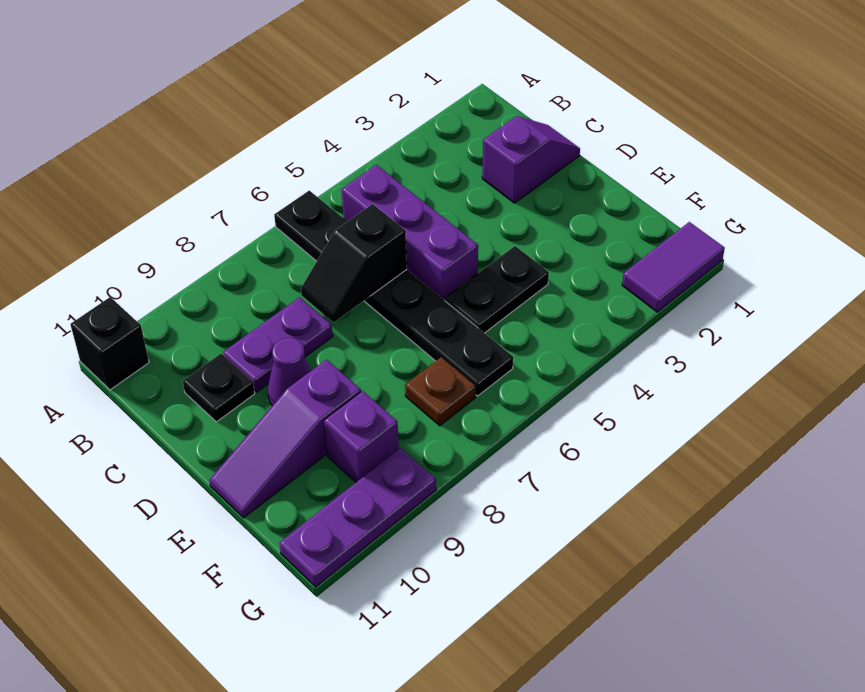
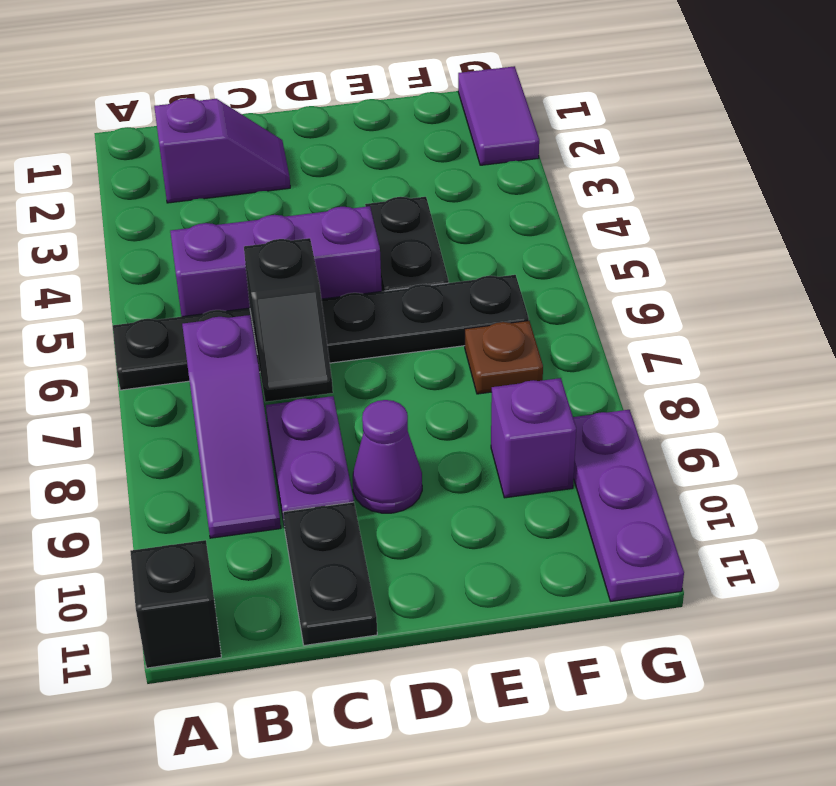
purple 1x2 slope [482,116,580,203] -> purple 1x2 slope turned to [154,98,290,203]
black 1x1 plate [183,354,255,422] -> black 1x2 plate [283,502,377,646]
purple 1x3 slope [209,360,361,518] -> purple 1x3 slope moved to [182,315,281,538]

